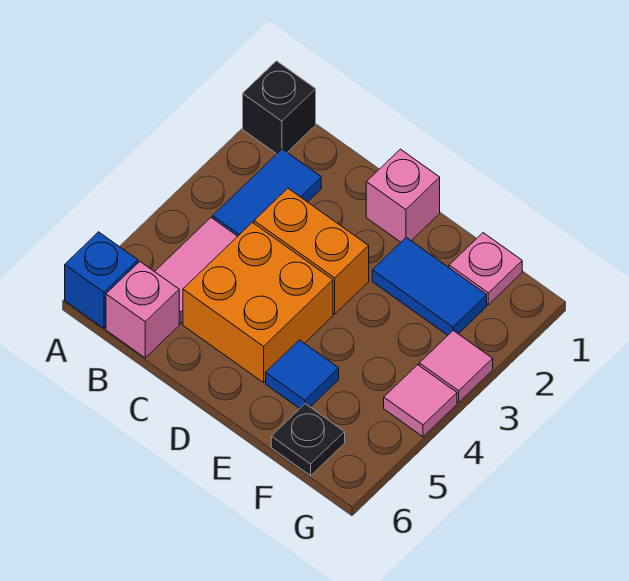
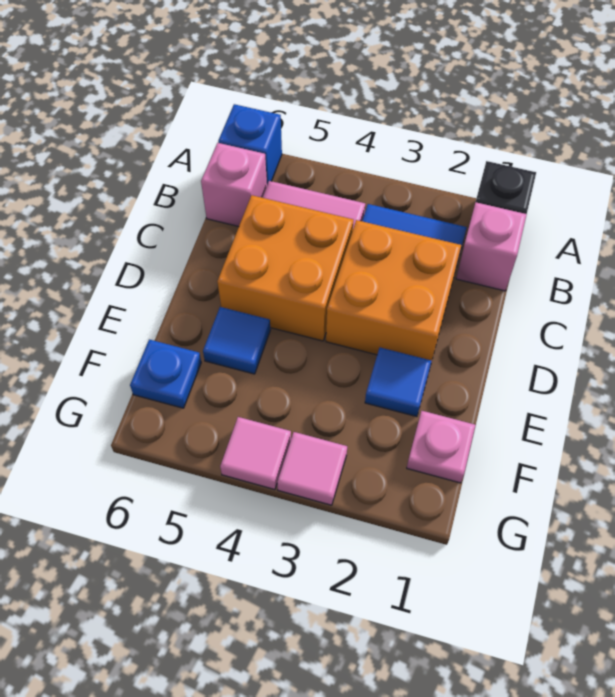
orange 1x2 brick [254,188,369,314] -> orange 2x2 brick [326,220,461,361]
pink 1x1 brick [366,149,440,242] -> pink 1x1 brick moved to [456,202,527,291]
blue 1x2 tile [372,237,487,335] -> blue 1x1 tile [365,348,431,417]
black 1x1 plate [271,404,345,476] -> blue 1x1 plate [130,340,201,408]

